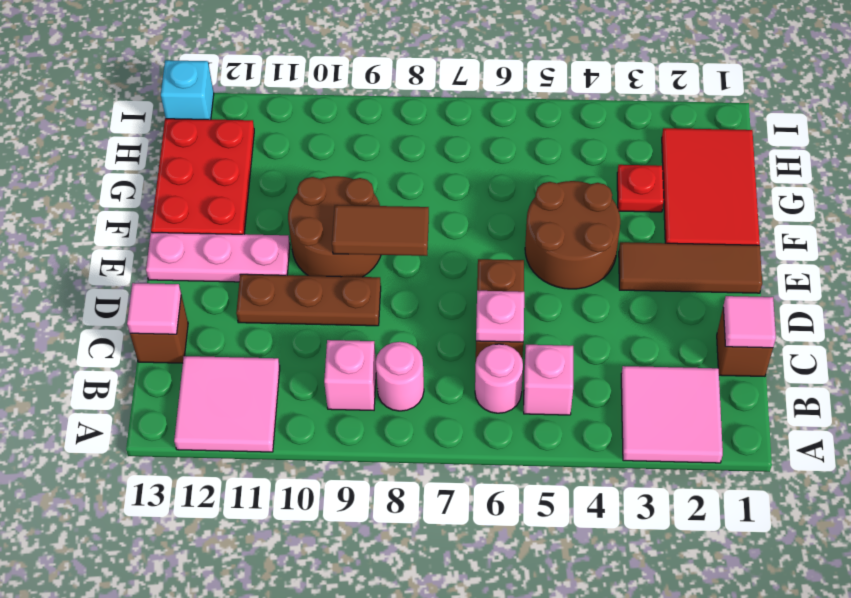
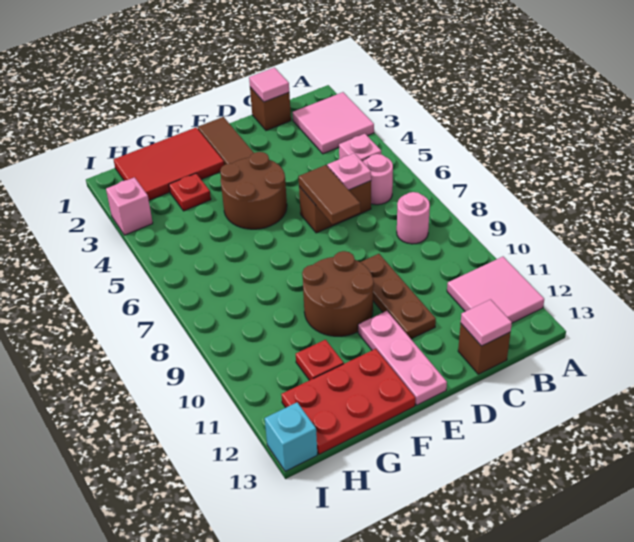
pink 1x1 brick [324,340,376,410] -> pink 1x1 brick moved to [106,177,153,235]
brown 1x2 tile [332,205,429,256] -> brown 1x2 tile moved to [299,165,360,224]
none -> red 1x1 plate [296,340,344,380]

